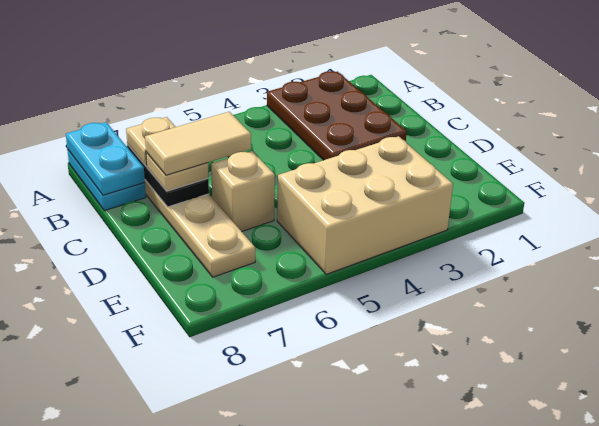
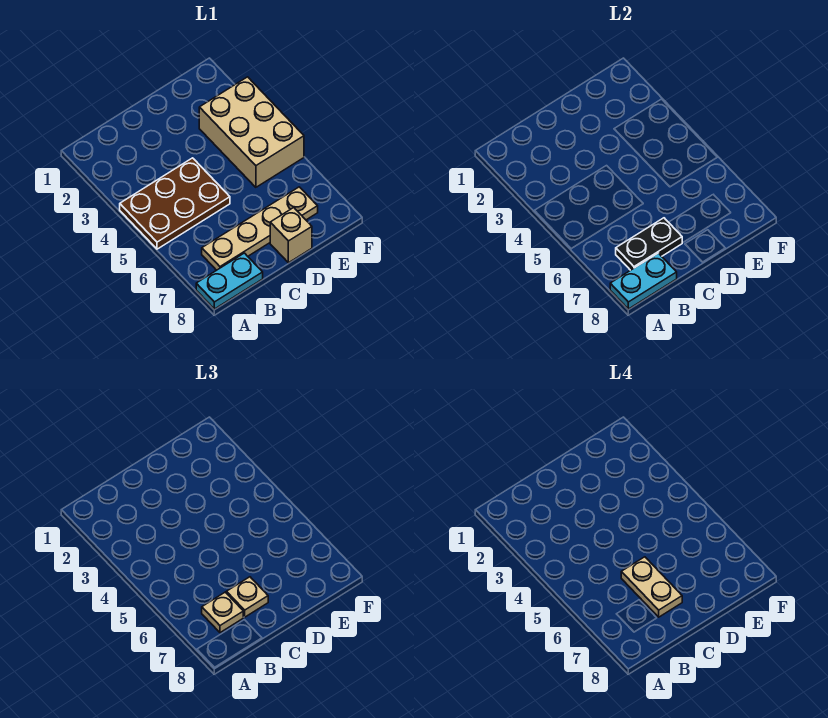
brown 2x3 plate [267,71,407,160] -> brown 2x3 plate moved to [120,158,230,249]
tan 1x2 tile [145,112,251,175] -> tan 1x2 plate [621,557,682,617]
tan 1x1 brick [211,151,275,232] -> tan 1x1 brick moved to [270,208,312,263]

